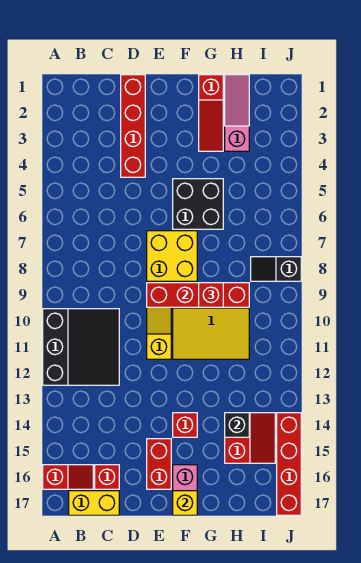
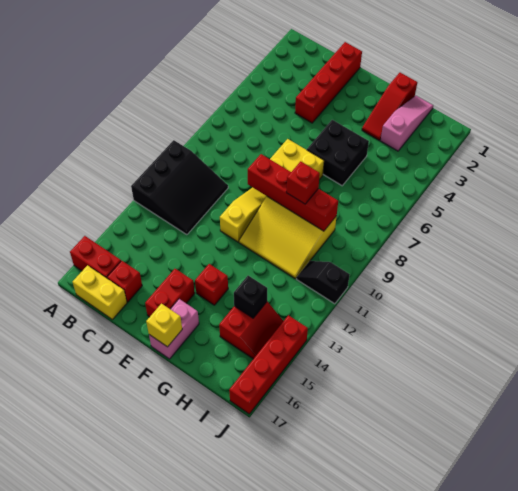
red 1x2 slope [43,465,93,489] -> red 1x2 brick [70,236,121,278]
black 1x2 slope [251,257,301,281] -> black 1x2 slope moved to [297,261,350,304]

